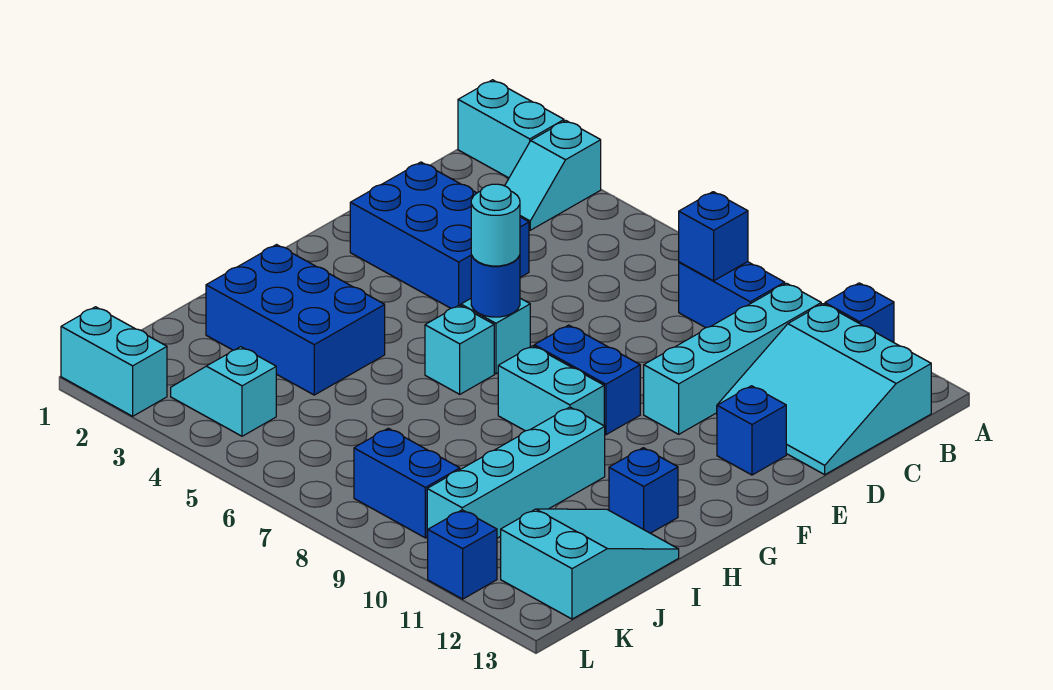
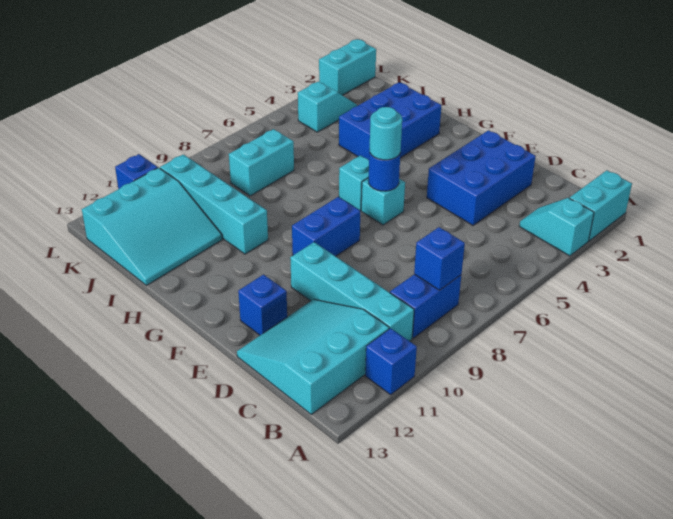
cyan 1x2 brick [498,346,604,431] -> cyan 1x2 brick moved to [229,129,294,196]
blue 1x1 brick [609,448,678,533] -> none
cyan 2x3 slope [501,509,679,619] -> cyan 3x3 slope [82,168,222,285]
blue 1x2 brick [354,428,460,538] -> none

